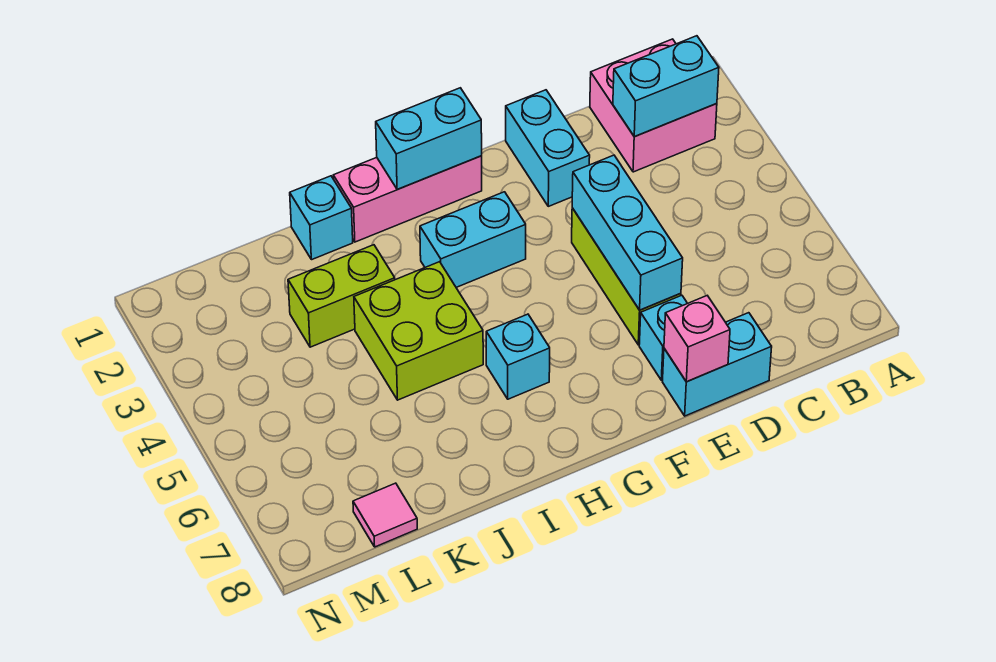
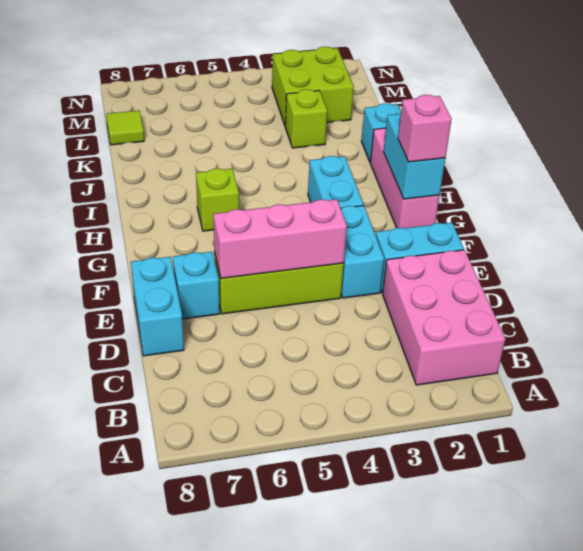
pink 2x2 brick [590,39,717,172] -> pink 2x3 brick [383,250,505,385]
cyan 1x2 brick [613,36,719,136] -> cyan 1x2 brick moved to [341,206,384,298]
cyan 1x3 brick [572,155,683,310] -> pink 1x3 brick [213,199,347,278]
pink 1x1 brick [664,296,730,382] -> pink 1x1 brick moved to [398,95,452,162]
cyan 1x1 brick [486,314,550,399] -> lime 1x1 brick [196,168,239,231]
lime 2x2 brick [354,262,483,400] -> lime 2x2 brick moved to [272,47,354,127]
lime 1x2 brick [288,245,395,347] -> lime 1x1 brick [285,89,327,148]
pink 1x1 tile [353,483,417,547] -> lime 1x1 tile [106,110,144,145]

